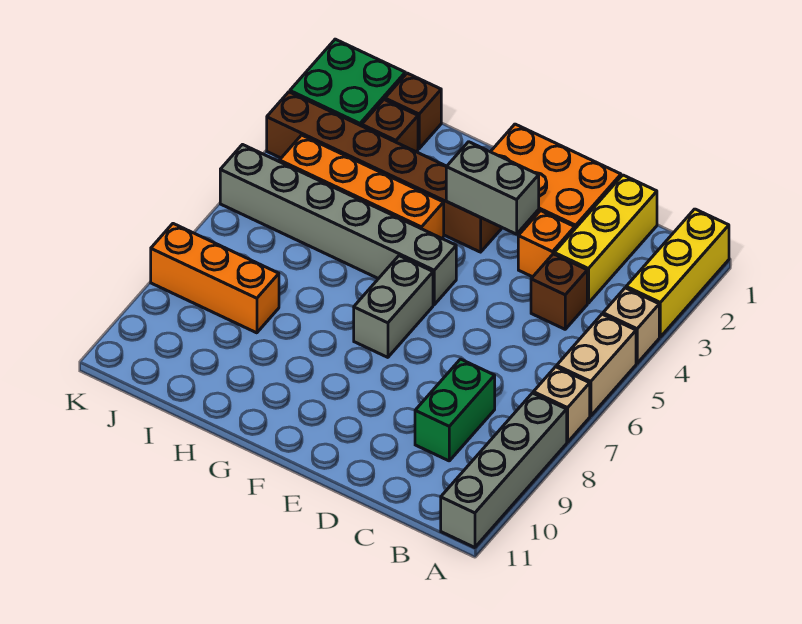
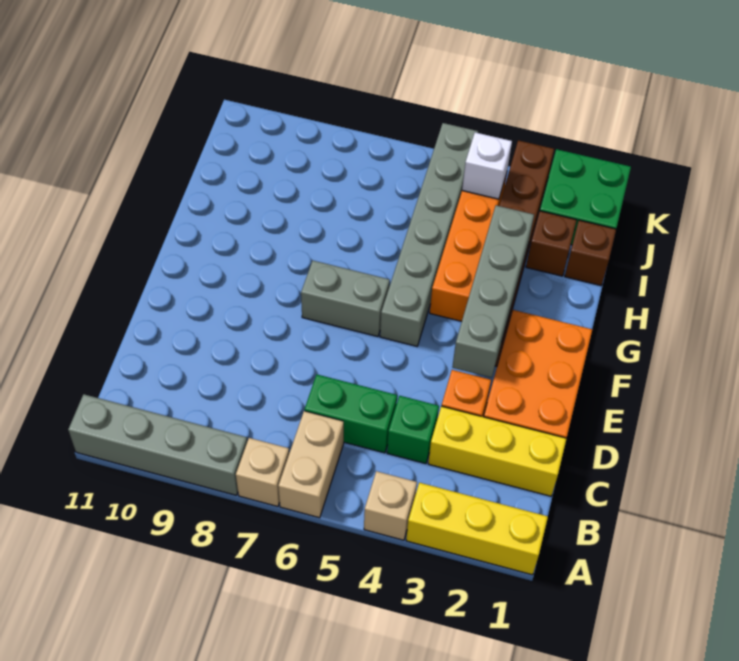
tan 1x2 brick [557,314,636,416] -> tan 1x2 brick turned to [278,411,344,518]
brown 1x1 brick [531,254,587,329] -> green 1x1 brick [387,396,439,464]
green 1x2 brick [415,359,495,461] -> green 1x2 brick moved to [305,375,397,453]
grey 1x2 brick [446,142,539,234] -> grey 1x4 brick [452,205,534,378]
orange 1x3 brick [151,224,279,333] -> none
none -> white 1x1 brick [462,132,512,199]

